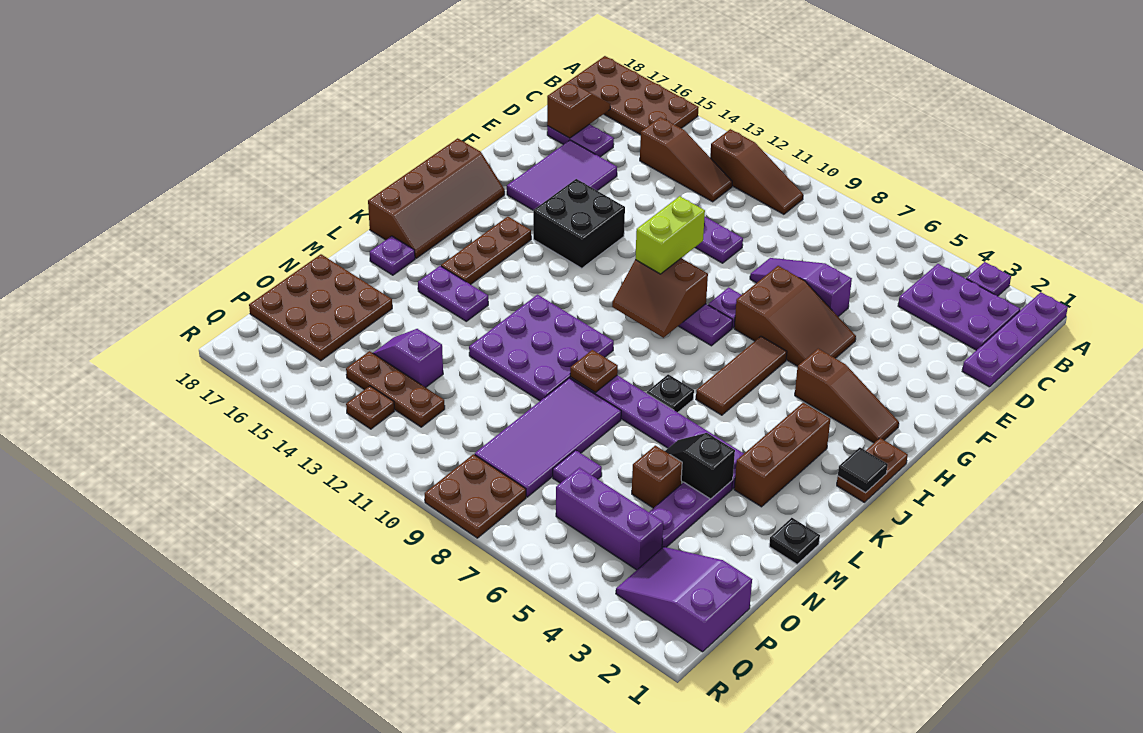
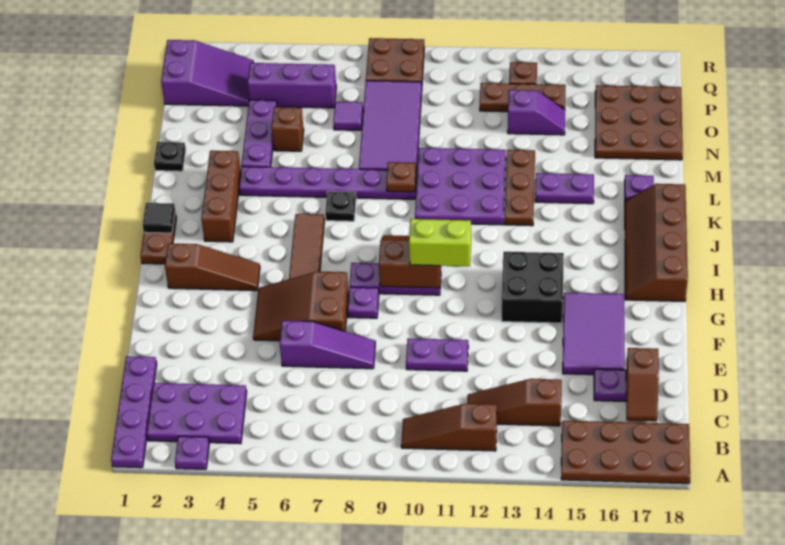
lime 1x2 brick [635,196,705,274] -> lime 1x2 brick turned to [409,219,471,266]
brown 1x3 slope [795,349,899,443] -> brown 1x3 slope turned to [165,243,260,291]
brown 1x3 plate [441,217,531,285] -> brown 1x3 plate moved to [505,150,535,226]
black 1x2 slope [665,433,735,499] -> none

